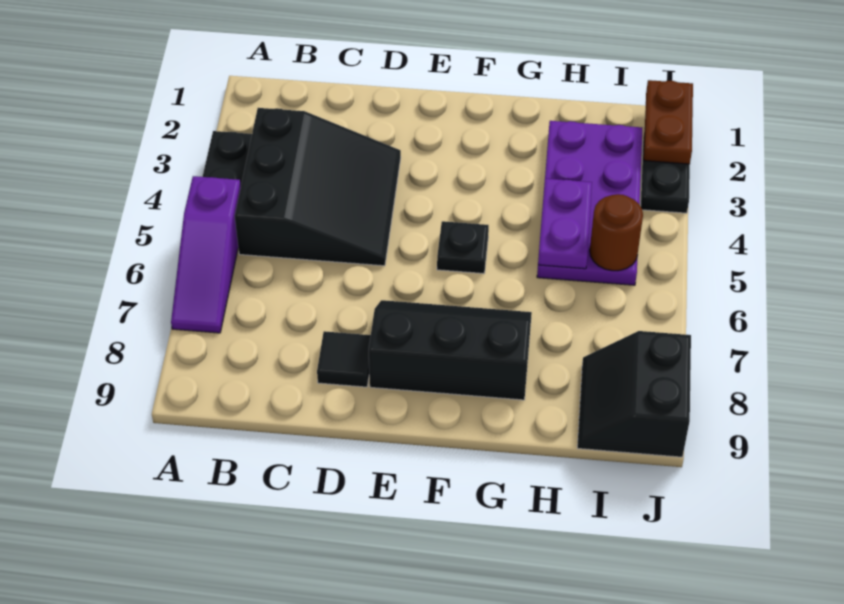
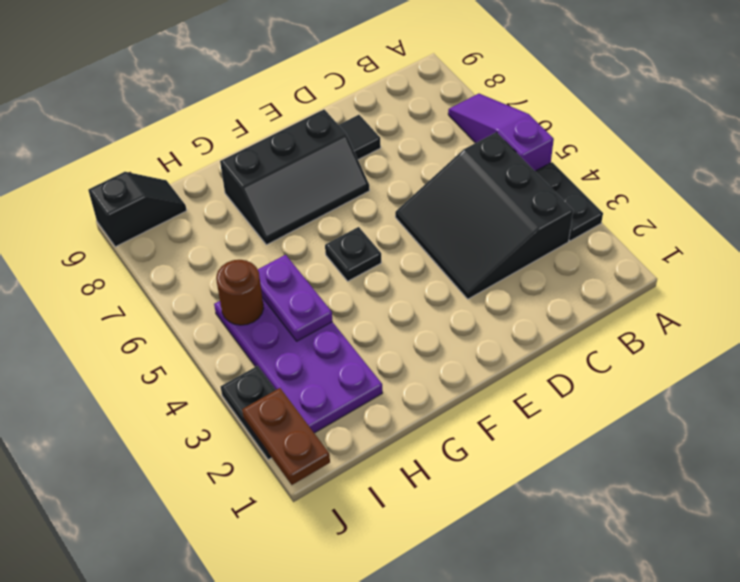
black 2x2 slope [577,331,691,457] -> black 1x2 slope [88,172,187,247]

